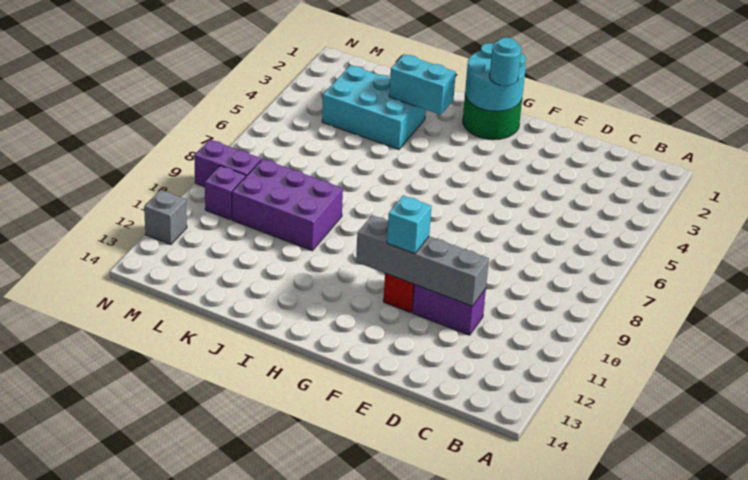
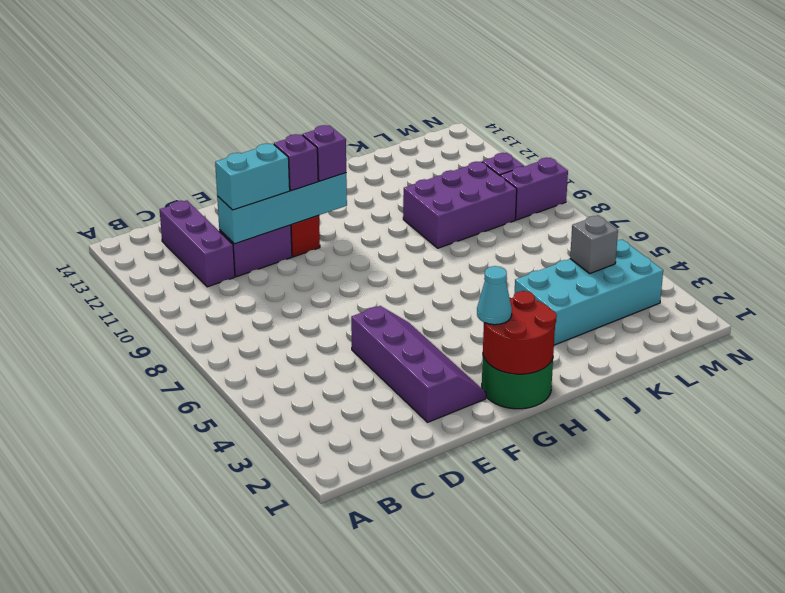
none -> purple 1x3 brick [160,200,235,287]
grey 1x4 brick [356,215,489,306] -> cyan 1x4 brick [217,173,347,244]
none -> purple 2x4 slope [351,306,486,422]
cyan 1x1 brick [387,195,431,254] -> purple 1x1 brick [274,134,318,191]
cyan 2x2 round brick [465,43,526,111] -> red 2x2 round brick [483,291,557,374]
cyan 1x1 round brick [490,38,521,86] -> cyan 1x1 cone [477,266,512,325]
none -> purple 1x1 brick [303,125,346,181]
cyan 1x2 brick [389,54,456,115] -> cyan 1x2 brick moved to [215,143,290,210]
cyan 2x3 brick [322,65,426,150] -> cyan 2x4 brick [515,239,663,345]
grey 1x1 brick [144,190,187,245] -> grey 1x1 brick moved to [570,216,618,273]

